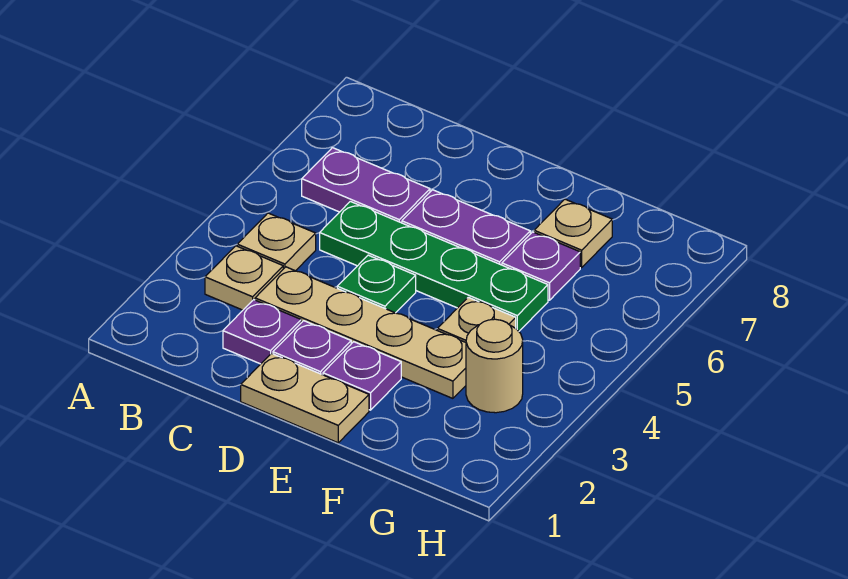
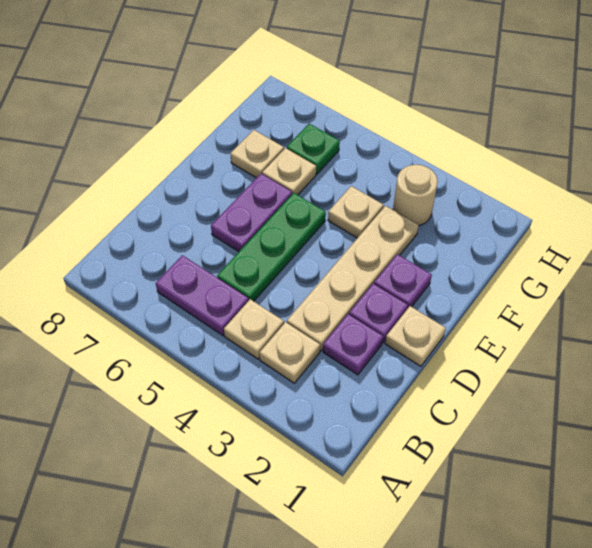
purple 1x2 plate [302,148,430,223] -> purple 1x2 plate turned to [156,255,249,336]
green 1x4 plate [320,201,548,331] -> green 1x3 plate [217,193,326,301]
tan 1x2 plate [241,353,369,443] -> tan 1x1 plate [385,306,446,366]
green 1x1 plate [337,255,416,313] -> green 1x1 plate moved to [287,124,340,174]
purple 1x1 plate [502,232,580,300] -> tan 1x1 plate [262,148,316,195]

